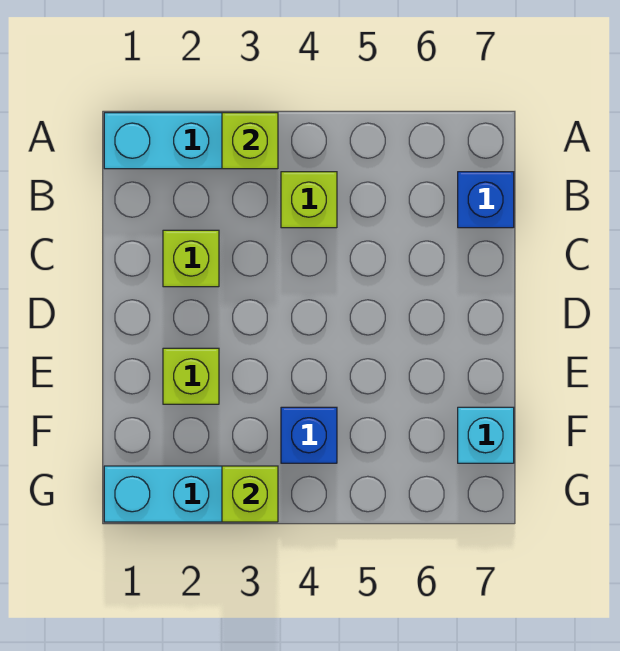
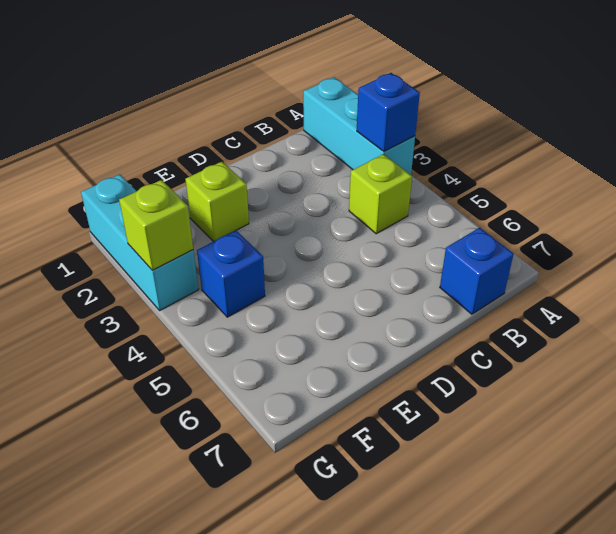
lime 1x1 brick [222,113,278,169] -> blue 1x1 brick [357,73,420,152]
lime 1x1 brick [163,230,219,287] -> none
cyan 1x1 brick [458,407,514,463] -> none

